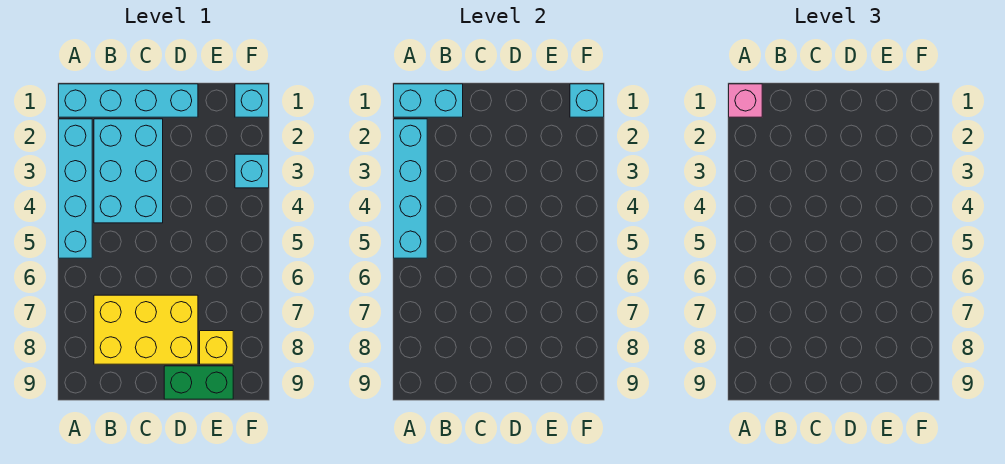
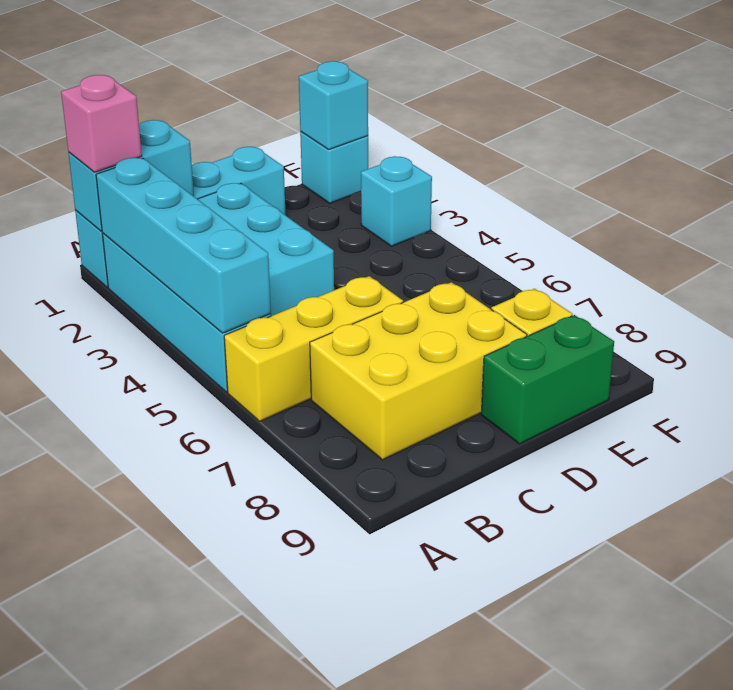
none -> yellow 1x3 brick [224,276,403,421]

